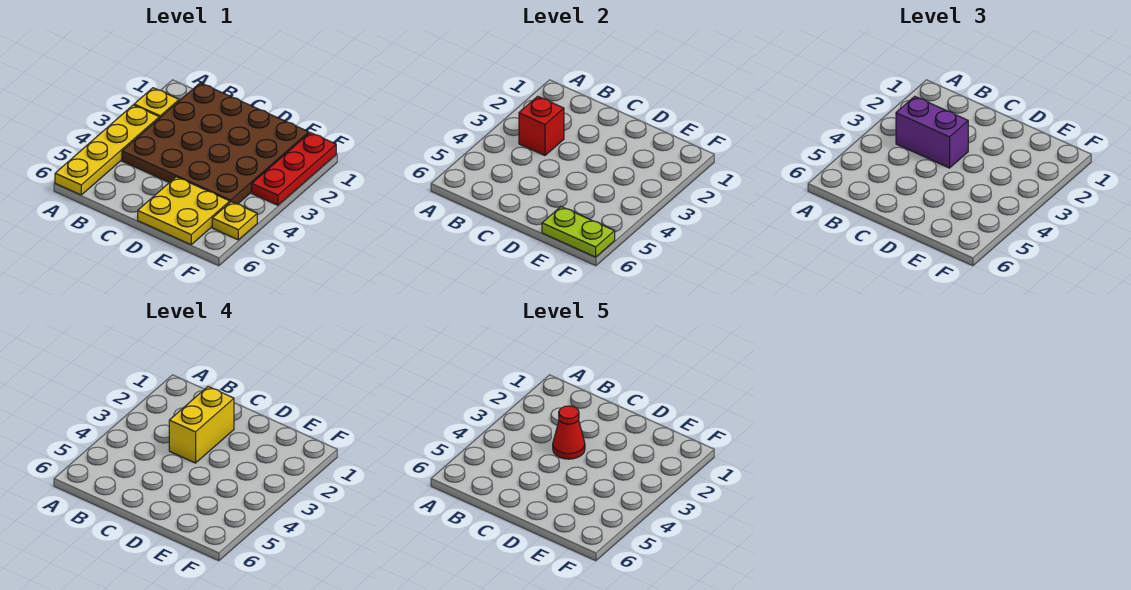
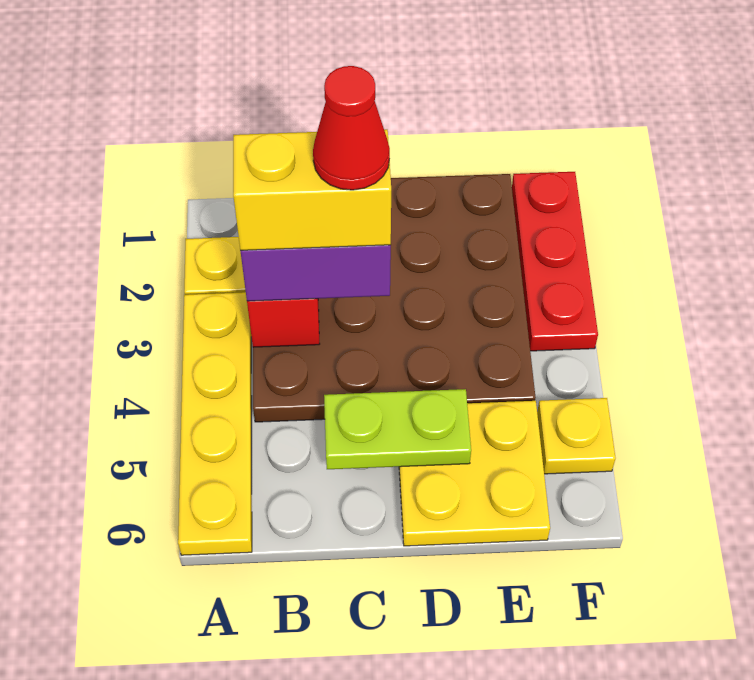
yellow 1x2 brick [169,387,234,463] -> yellow 1x2 brick turned to [233,129,391,250]
lime 1x2 plate [542,207,615,257] -> lime 1x2 plate moved to [324,389,471,469]

